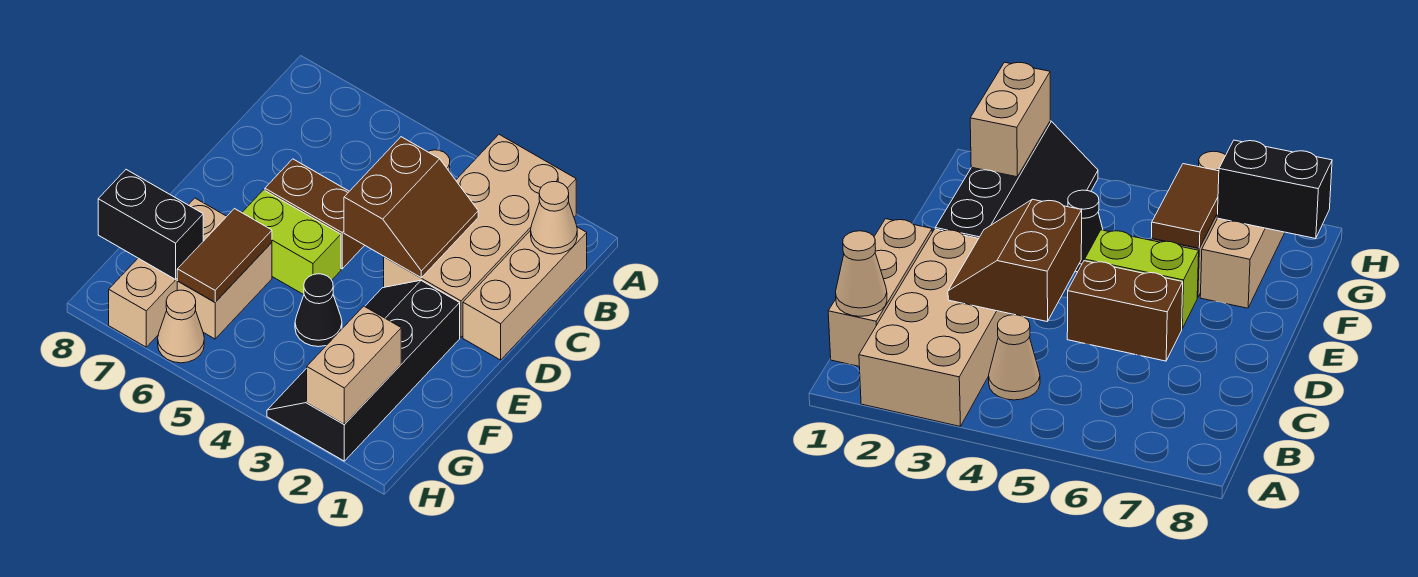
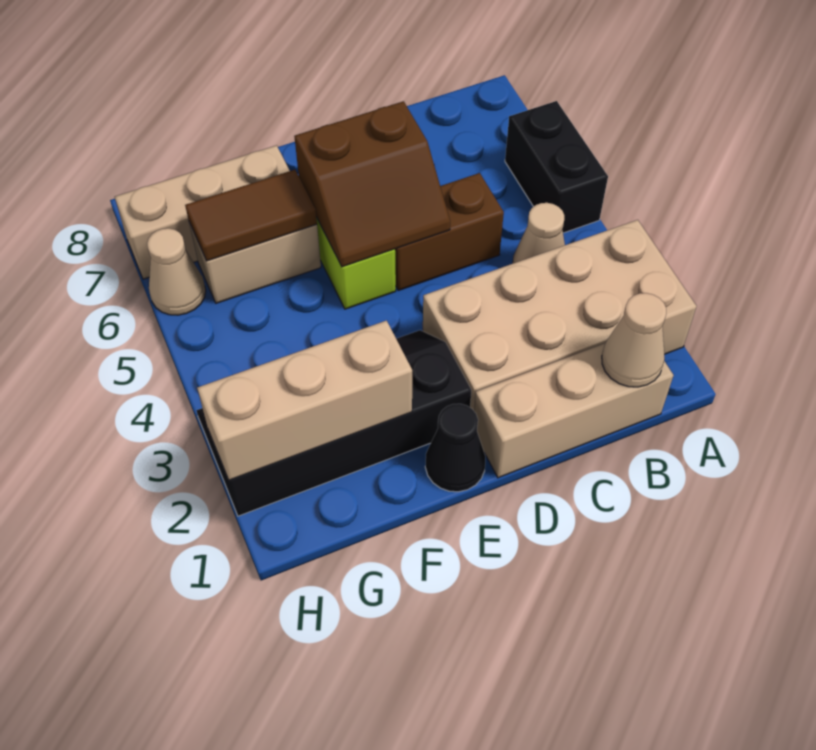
brown 2x2 slope [344,137,478,278] -> brown 2x2 slope moved to [294,101,450,267]
brown 1x2 brick [265,159,365,269] -> brown 1x2 brick turned to [395,173,504,290]
black 1x1 cone [295,274,342,347] -> black 1x1 cone moved to [425,404,485,492]
tan 1x2 brick [307,306,401,425] -> tan 1x3 brick [197,321,412,480]
black 1x2 brick [98,170,203,279] -> black 1x2 brick moved to [505,101,608,233]

